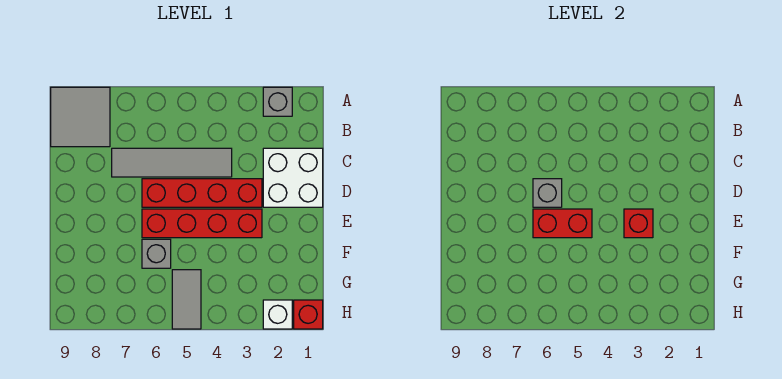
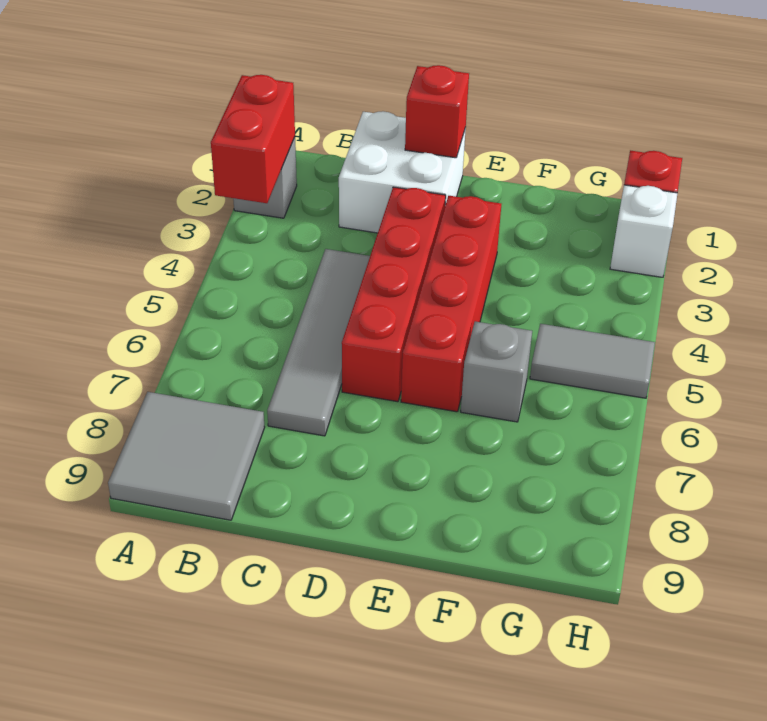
grey 1x1 brick [533,179,562,207] -> none
red 1x1 brick [624,209,653,238] -> red 1x1 brick moved to [405,65,469,158]
red 1x2 brick [533,209,592,238] -> red 1x2 brick moved to [211,75,295,203]

